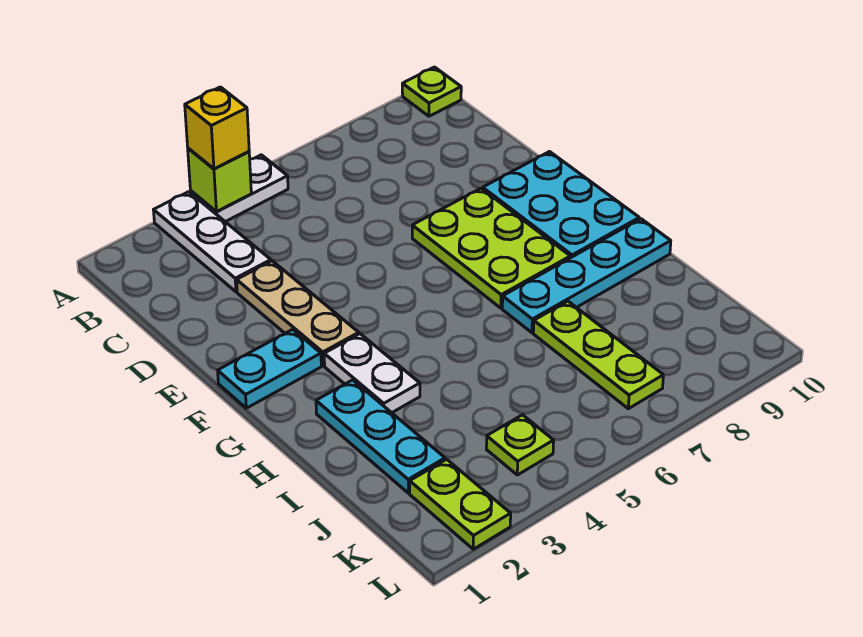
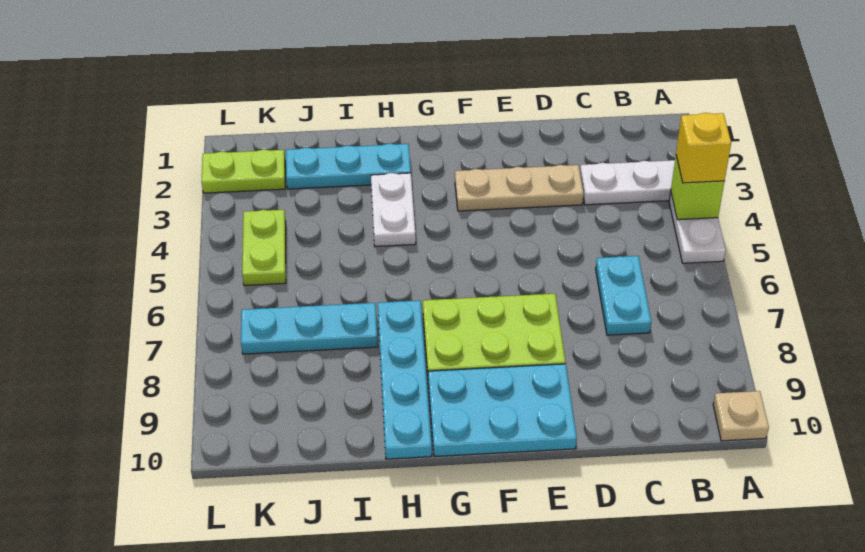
lime 1x1 plate [402,67,461,116] -> tan 1x1 plate [713,391,769,441]
cyan 1x2 plate [218,329,321,408] -> cyan 1x2 plate moved to [596,256,651,335]
white 1x2 plate [324,334,420,413] -> white 1x2 plate turned to [371,173,416,246]
lime 1x3 plate [533,301,663,409] -> cyan 1x3 plate [241,303,378,354]
lime 1x1 plate [486,415,554,475] -> lime 1x2 plate [242,210,286,286]

